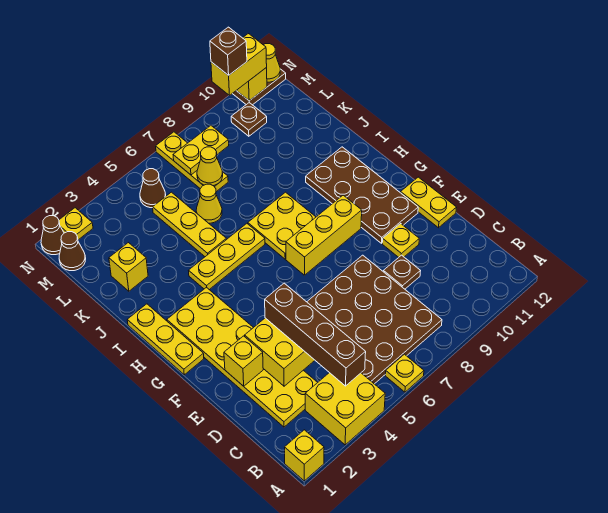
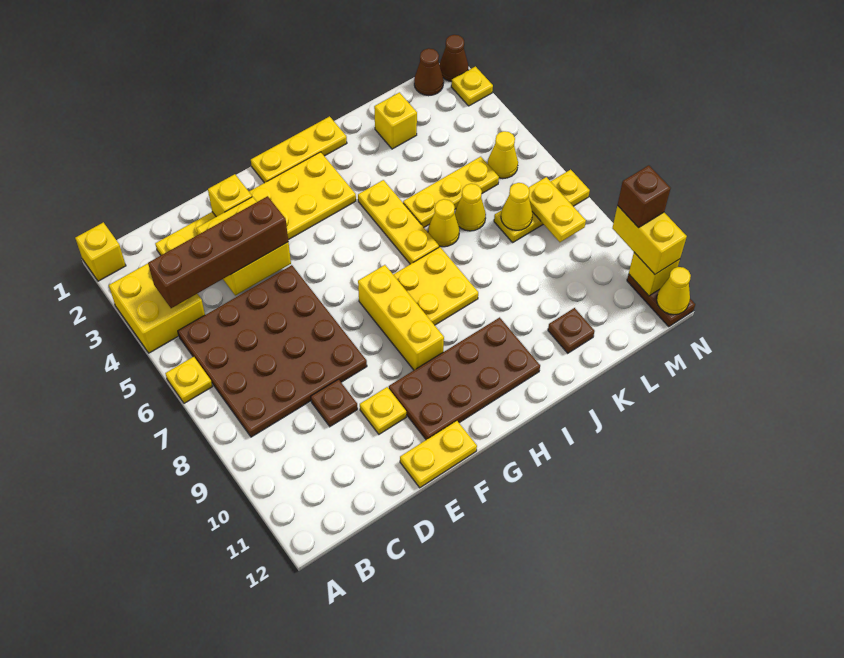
none -> yellow 1x1 cone [428,199,459,247]
brown 1x1 cone [140,169,166,208] -> yellow 1x1 cone [488,131,518,178]
brown 1x1 plate [231,103,267,136] -> brown 1x1 plate moved to [548,308,595,353]

